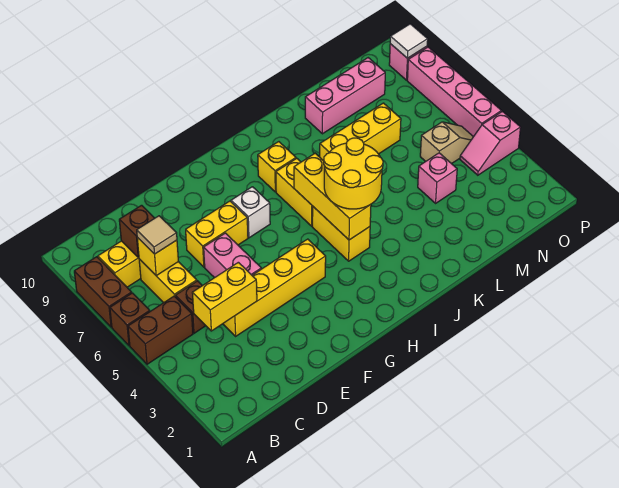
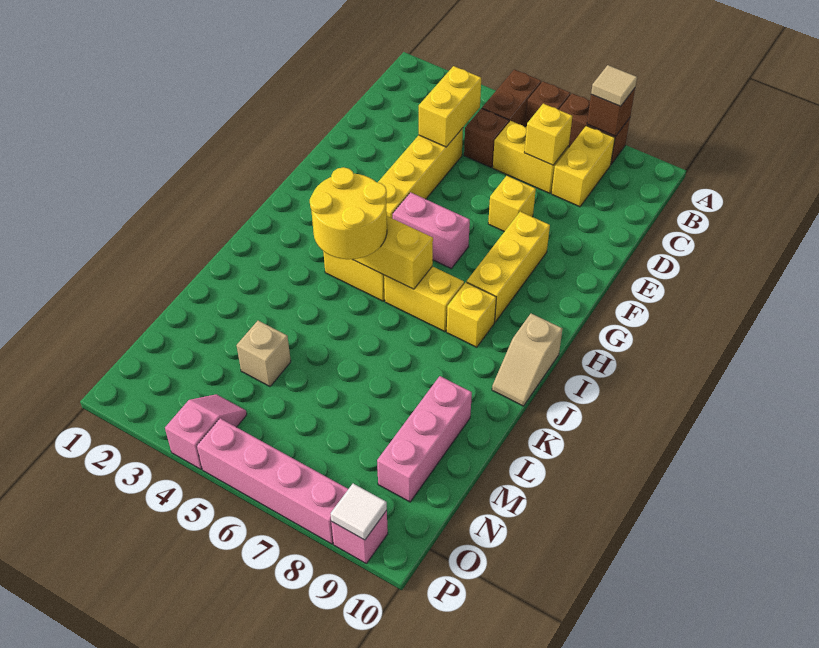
tan 1x1 tile [137,216,177,254] -> tan 1x1 tile moved to [591,65,637,106]
brown 1x1 brick [119,205,155,258] -> brown 1x1 brick moved to [587,88,635,136]
pink 1x2 brick [204,233,261,278] -> pink 1x2 brick moved to [393,192,470,268]
yellow 1x2 brick [186,201,248,267] -> yellow 1x1 brick [488,176,536,232]
white 1x1 brick [231,187,270,238] -> none
yellow 1x3 brick [320,103,401,161] -> yellow 1x3 brick moved to [467,212,550,322]
pink 1x1 brick [418,153,457,203] -> tan 1x1 brick [237,321,291,386]
tan 1x2 slope [420,122,473,164] -> tan 1x2 slope moved to [492,314,563,406]

